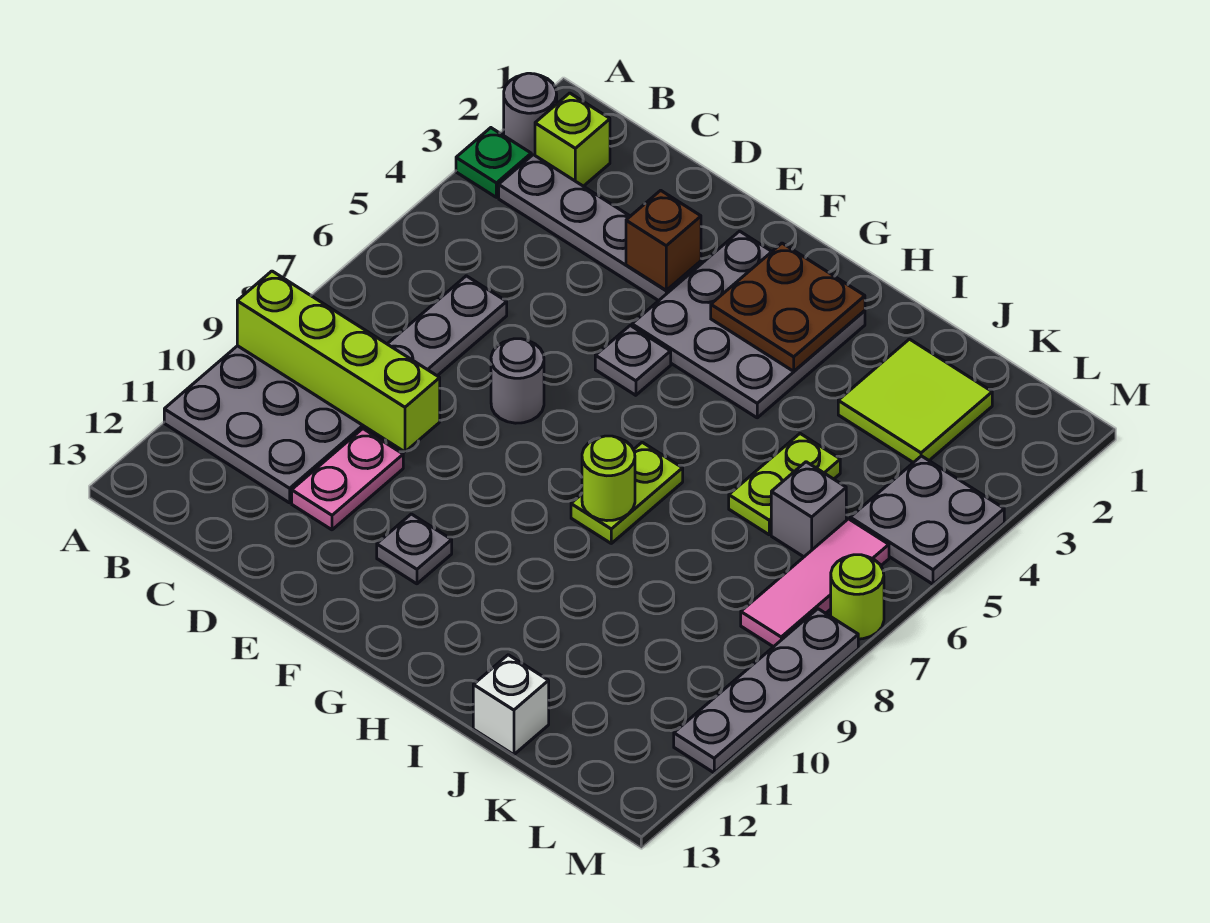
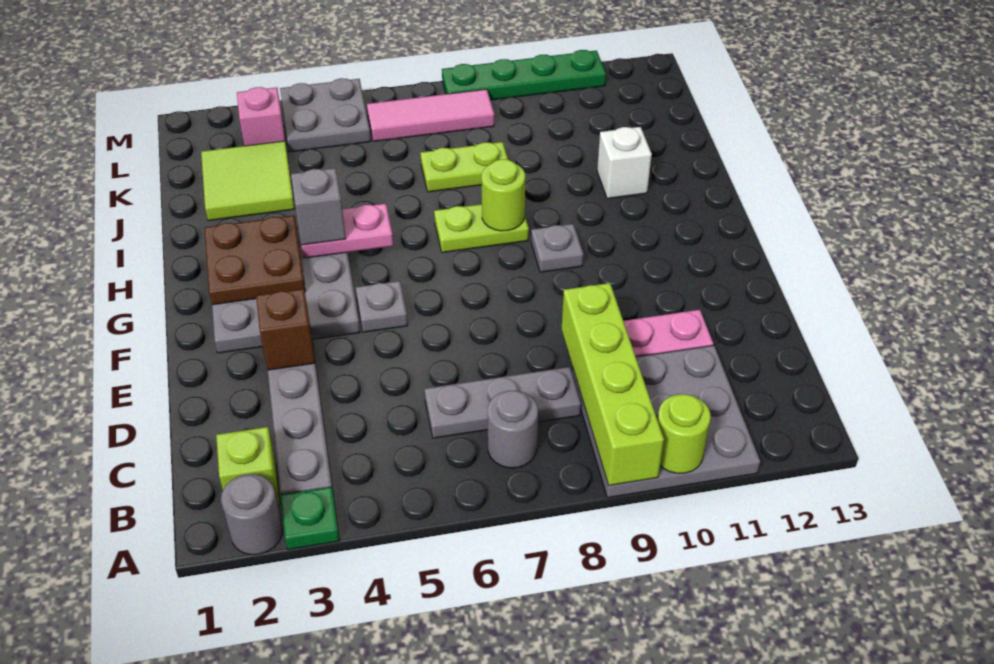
grey 1x1 round brick [491,339,544,423] -> grey 1x1 round brick moved to [488,391,538,468]
grey 1x1 plate [377,514,452,584] -> grey 1x1 plate moved to [531,224,583,272]
none -> pink 1x2 plate [301,204,393,258]
lime 1x2 plate [729,434,840,535] -> lime 1x2 plate moved to [420,142,508,192]
white 1x1 brick [473,655,549,755] -> white 1x1 brick moved to [597,127,652,199]
grey 1x1 brick [771,462,846,557] -> grey 1x1 brick moved to [291,168,346,245]
none -> pink 1x1 brick [237,87,285,146]
lime 1x1 round brick [831,555,884,639] -> lime 1x1 round brick moved to [657,394,711,473]
grey 1x4 plate [674,609,858,773] -> green 1x4 plate [442,50,606,100]

